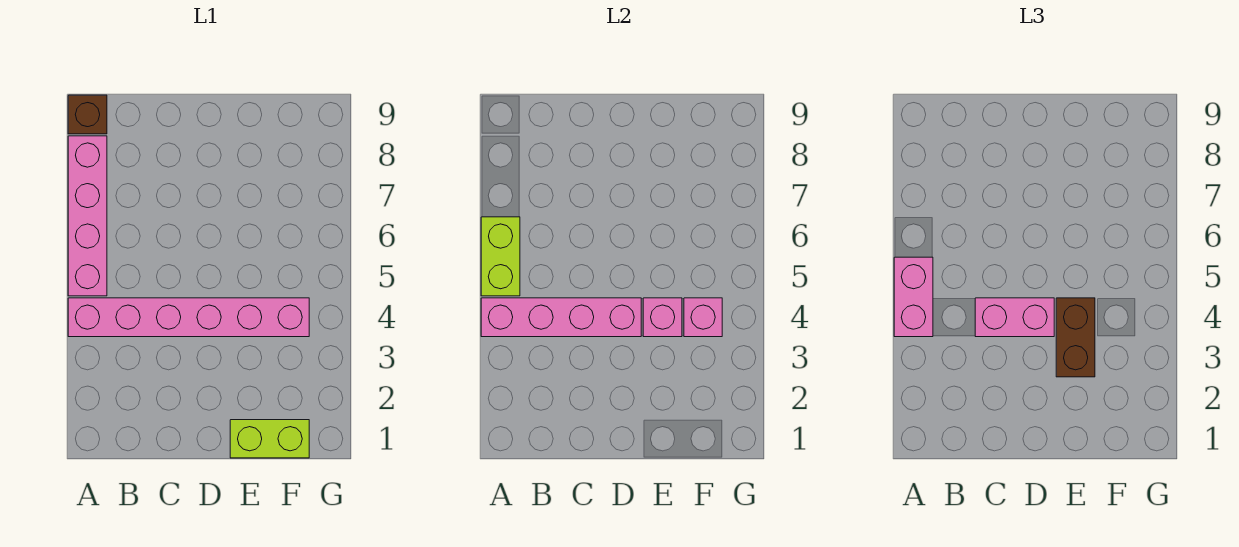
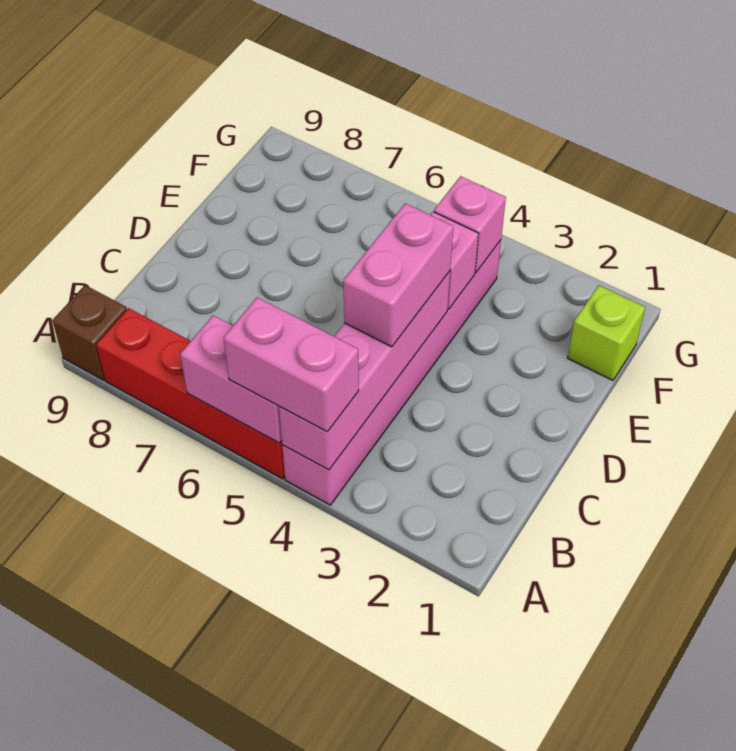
pink 1x4 brick [68,136,107,296] -> red 1x4 brick [96,308,285,479]
lime 1x2 brick [481,217,520,296] -> pink 1x2 brick [180,316,282,443]
lime 1x2 brick [230,420,309,458] -> lime 1x1 brick [568,286,645,380]
brown 1x2 brick [1056,298,1095,377] -> none

